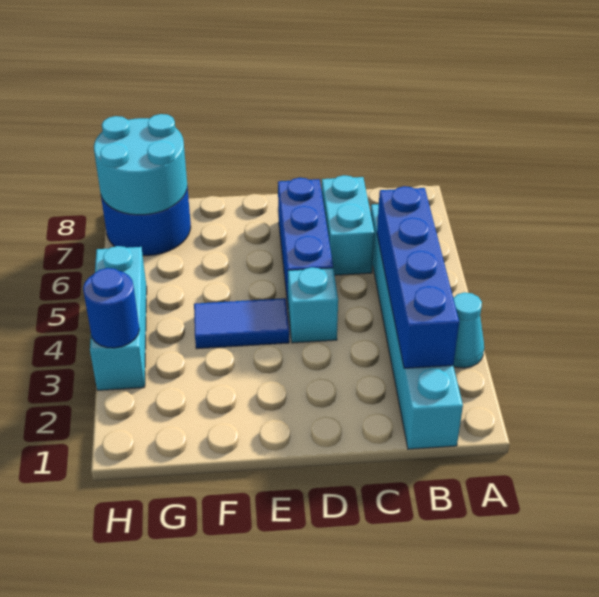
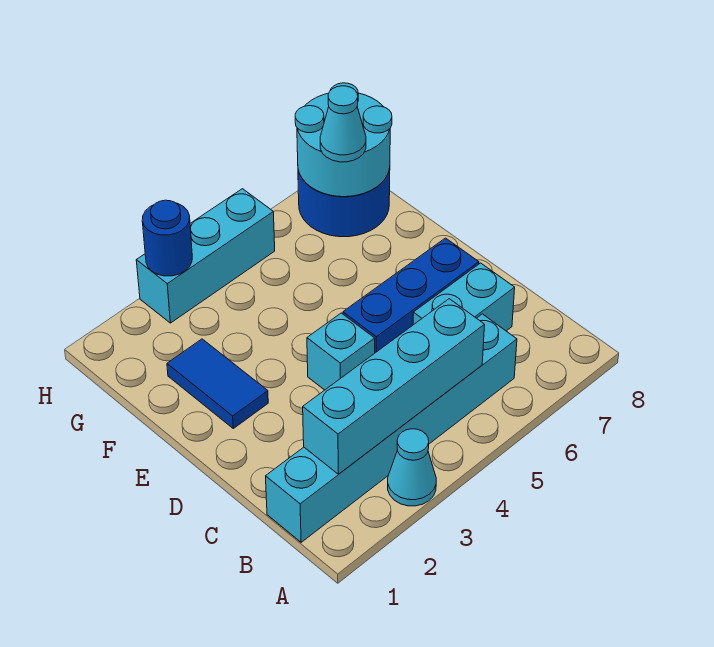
blue 1x4 brick [377,186,459,368] -> cyan 1x4 brick [303,299,484,474]
blue 1x2 tile [194,298,289,349] -> blue 1x2 tile moved to [167,339,268,428]
none -> cyan 1x1 cone [320,86,366,162]

